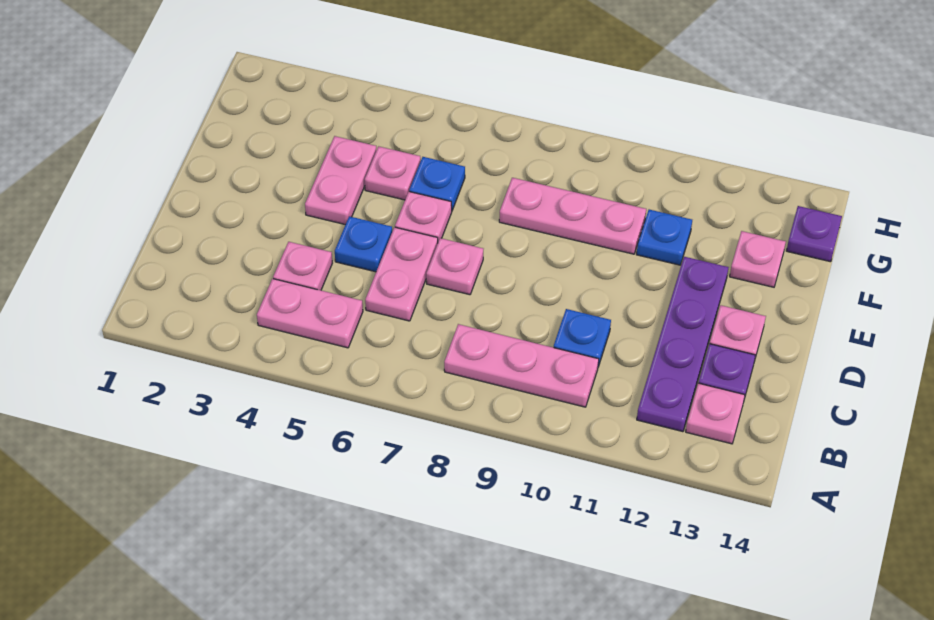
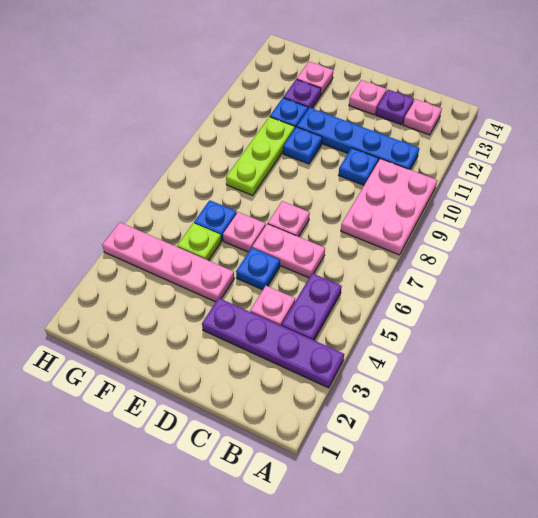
pink 1x2 plate [257,279,363,348] -> purple 1x2 plate [282,273,342,340]
pink 1x3 plate [444,324,599,407] -> pink 2x3 plate [341,159,437,255]
none -> blue 1x4 plate [297,108,419,170]
purple 1x4 plate [637,257,729,432] -> purple 1x4 plate moved to [202,298,344,388]
pink 1x2 plate [305,136,376,225] -> pink 1x4 plate [102,222,234,302]
none -> blue 1x1 plate [283,127,322,164]
pink 1x1 plate [365,146,421,200] -> lime 1x1 plate [177,223,221,261]
pink 1x3 plate [499,178,646,254] -> lime 1x3 plate [226,117,295,196]
purple 1x1 plate [787,206,842,262] -> purple 1x1 plate moved to [283,79,321,109]

